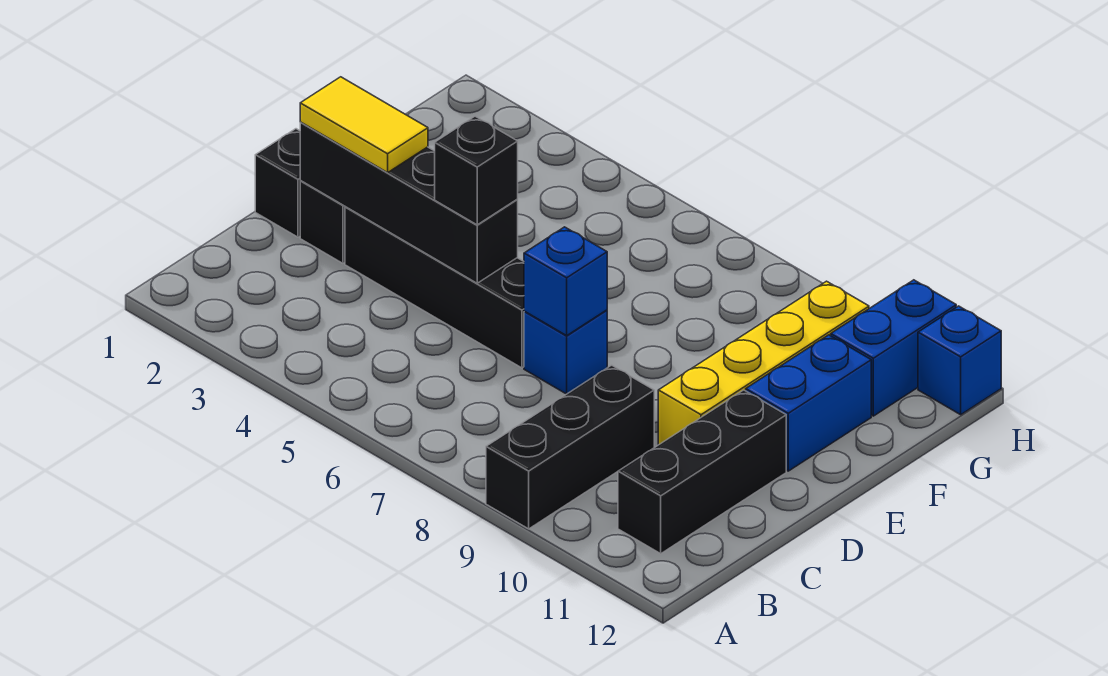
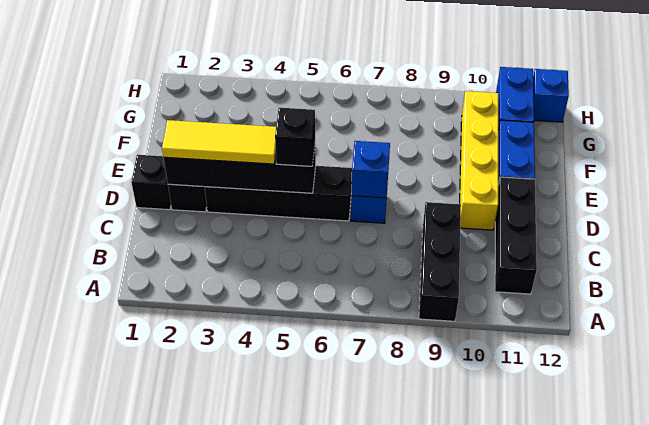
yellow 1x2 tile [300,77,428,173] -> yellow 1x3 tile [162,120,276,164]

